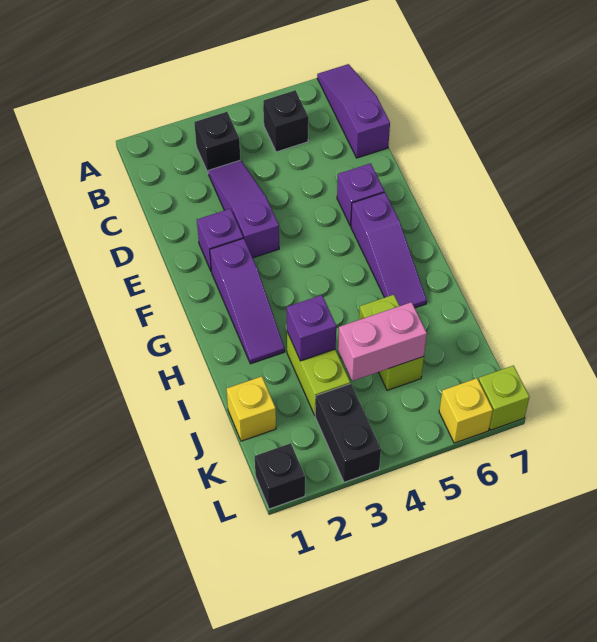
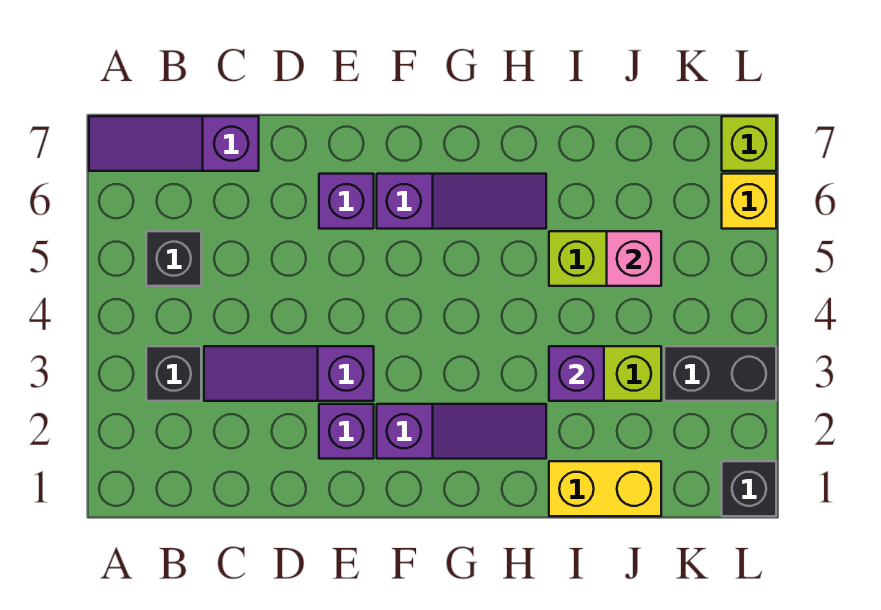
yellow 1x1 brick [226,376,276,441] -> yellow 1x2 brick [549,461,661,516]
pink 1x2 brick [338,302,427,381] -> pink 1x1 brick [607,231,661,286]

